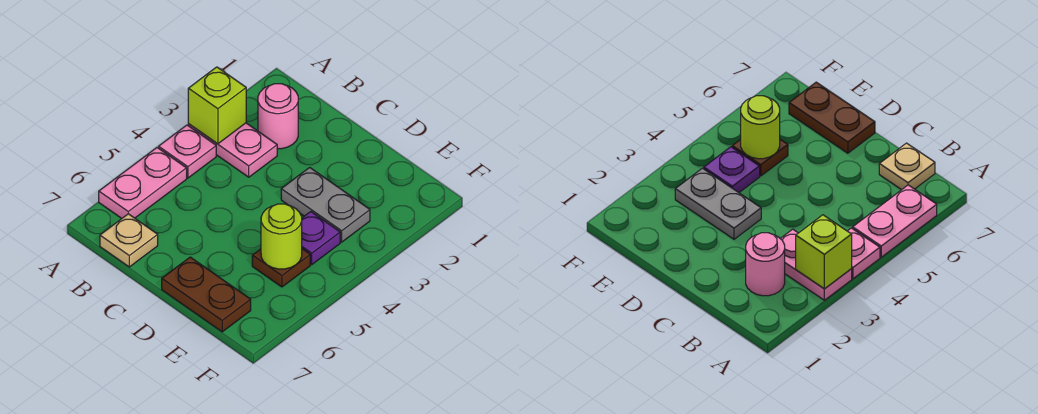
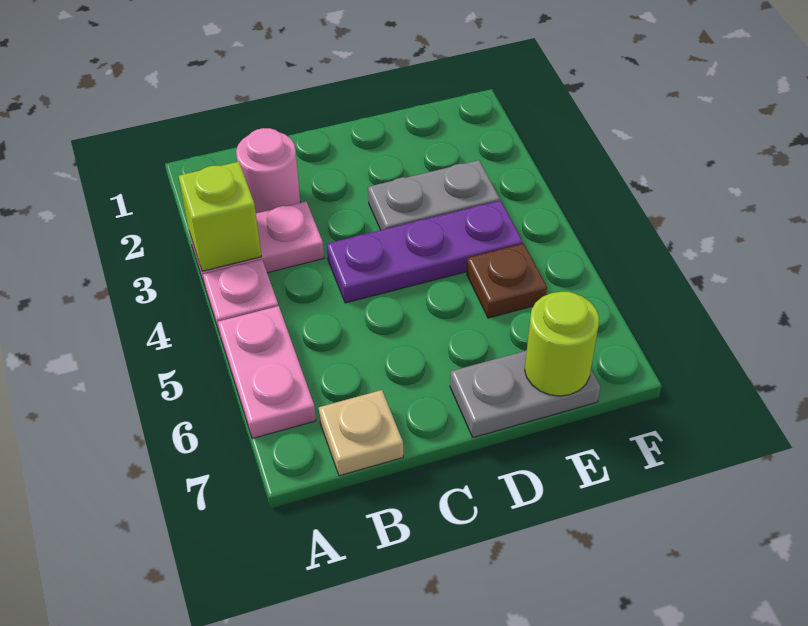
brown 1x2 plate [162,257,251,332] -> grey 1x2 plate [450,351,600,438]
purple 1x1 plate [302,212,340,264] -> purple 1x3 plate [327,201,523,303]
lime 1x1 round brick [261,204,302,269] -> lime 1x1 round brick moved to [525,292,599,396]

